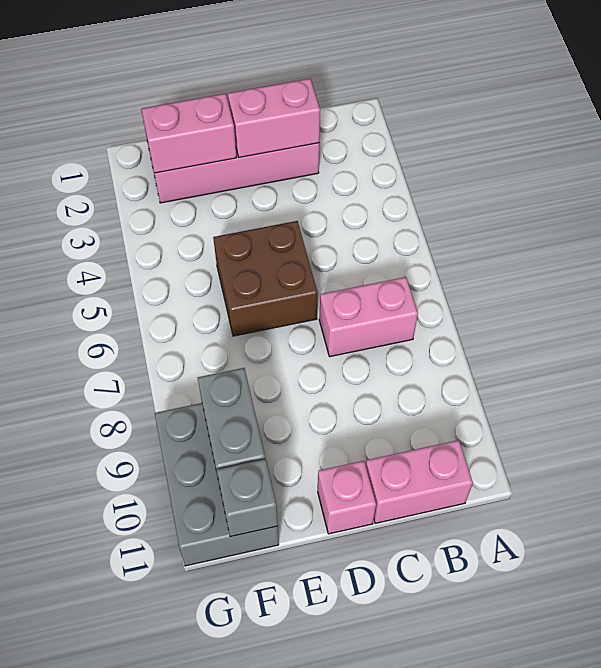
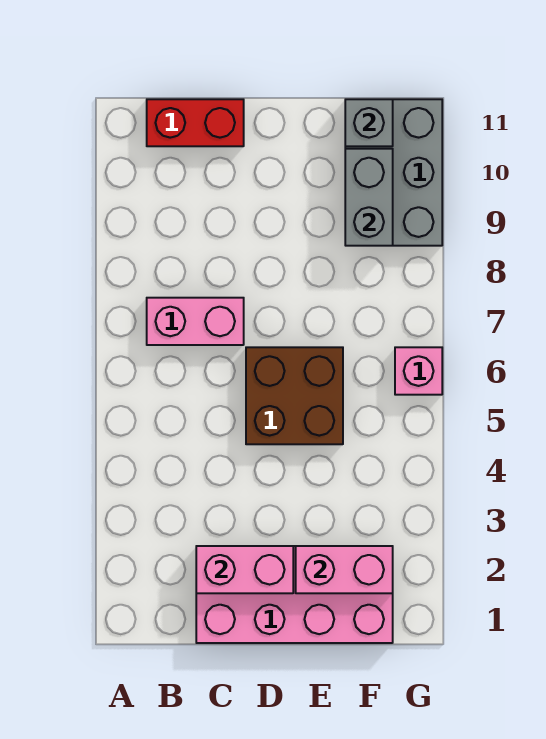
pink 1x2 brick [366,440,473,523] -> red 1x2 brick [147,99,244,146]
pink 1x1 brick [318,461,376,534] -> pink 1x1 brick moved to [395,347,442,395]

